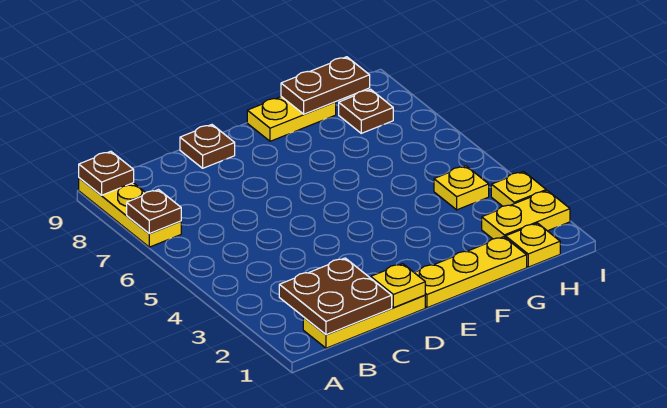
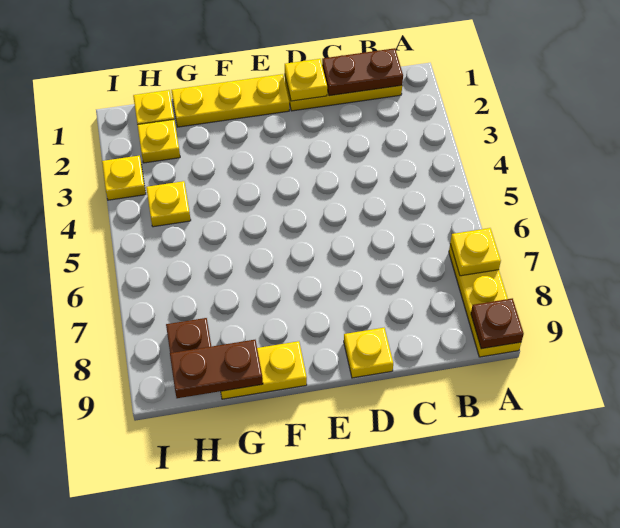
brown 1x1 plate [127,190,181,233] -> yellow 1x1 plate [450,228,501,276]
brown 2x2 plate [279,258,392,335] -> brown 1x2 plate [322,48,403,96]
brown 1x1 plate [180,125,235,168] -> yellow 1x1 plate [344,328,393,378]
yellow 1x2 plate [482,191,570,239] -> yellow 1x1 plate [138,120,180,163]

